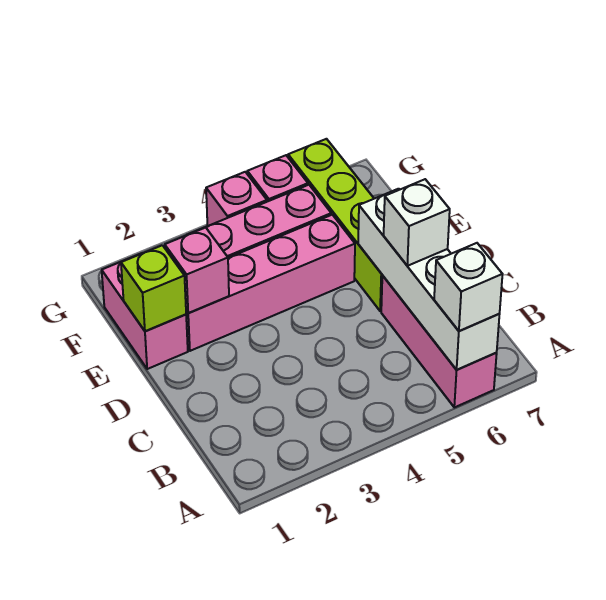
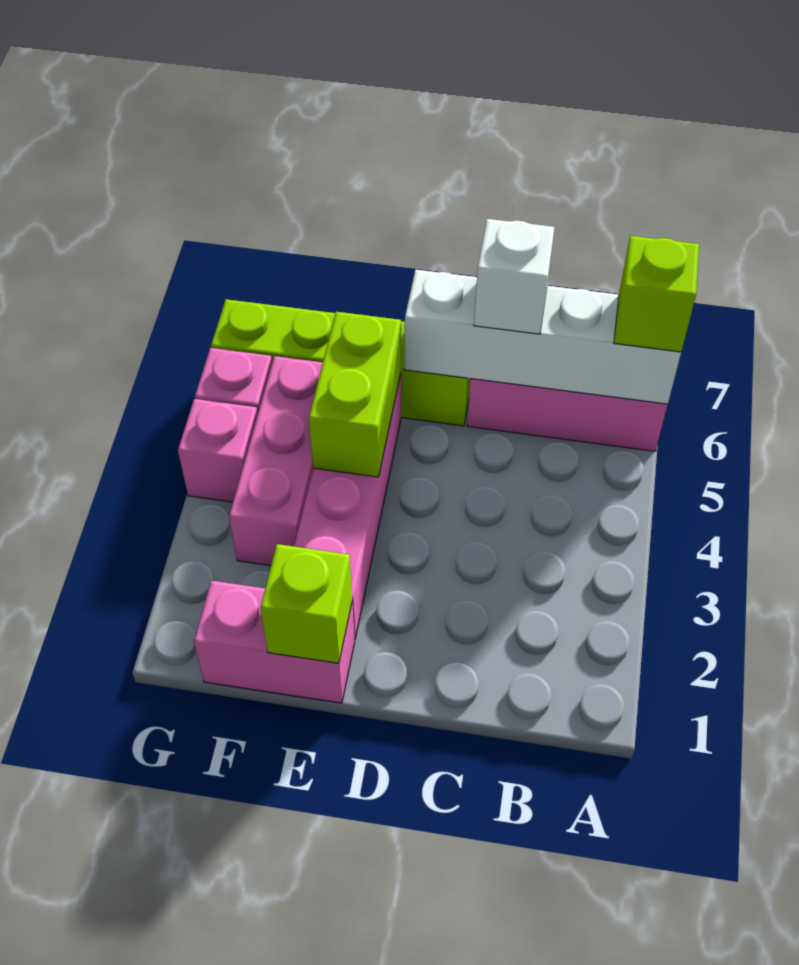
white 1x1 brick [434,243,502,331] -> lime 1x1 brick [614,236,699,352]
pink 1x1 brick [165,228,229,313] -> none
none -> lime 1x2 brick [309,312,401,477]

